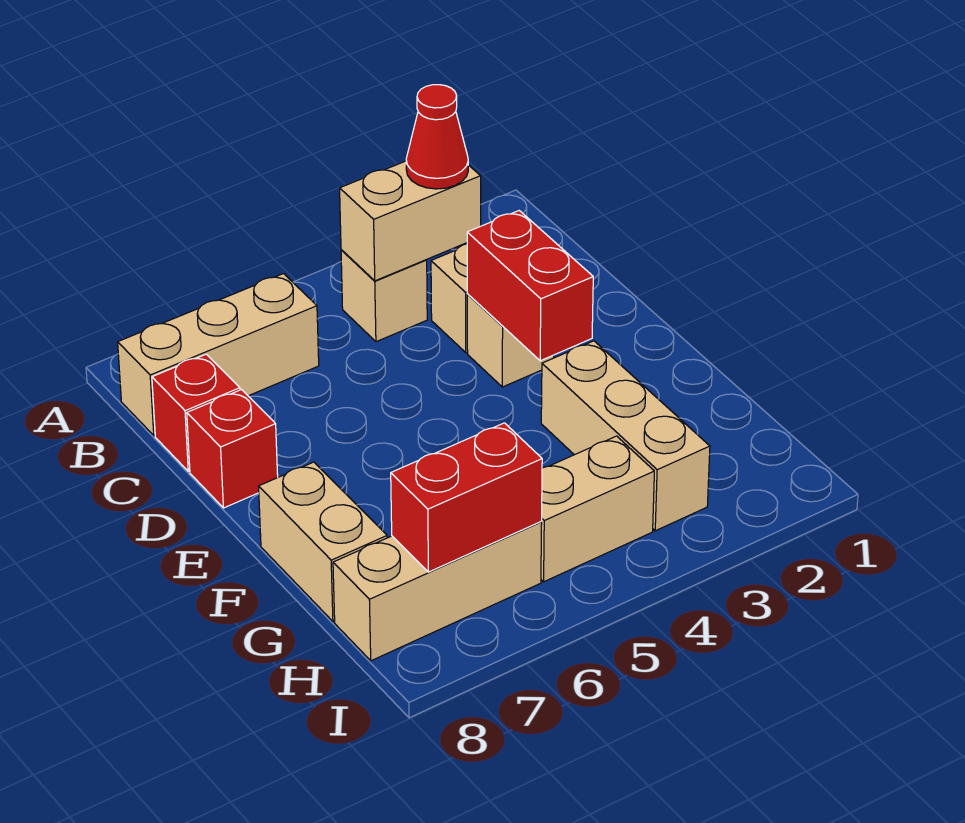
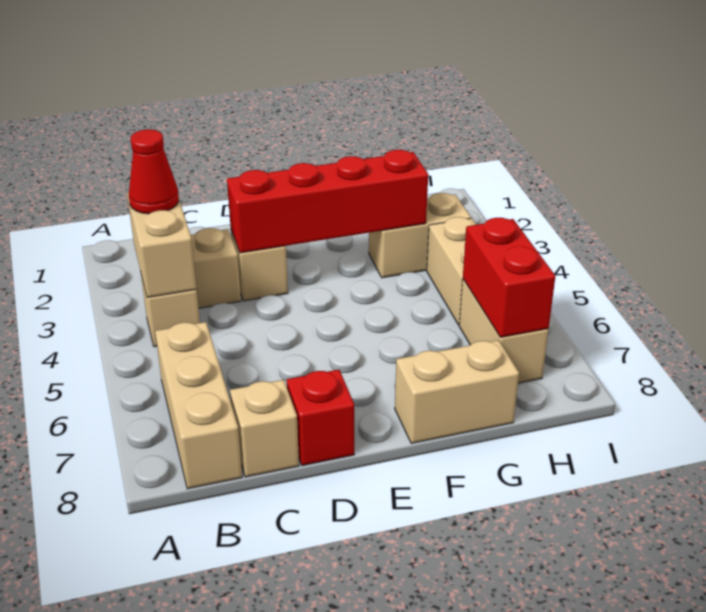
red 1x1 brick [152,354,240,471] -> tan 1x1 brick [230,380,299,477]
red 1x2 brick [467,211,593,361] -> red 1x4 brick [227,150,428,253]
tan 1x3 brick [541,341,710,531] -> tan 1x2 brick [369,193,471,278]
tan 1x3 brick [333,522,542,661] -> tan 1x2 brick [459,279,549,383]

